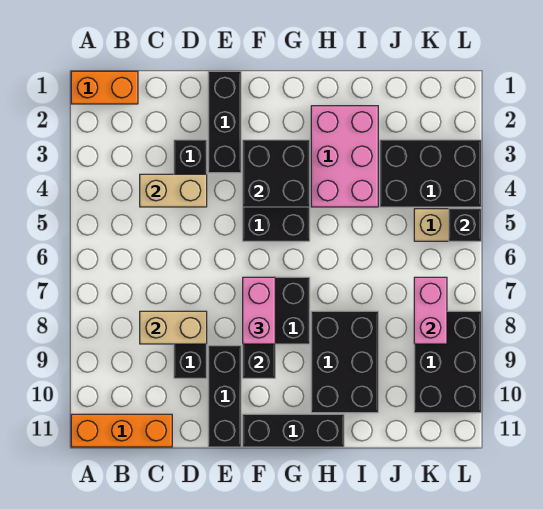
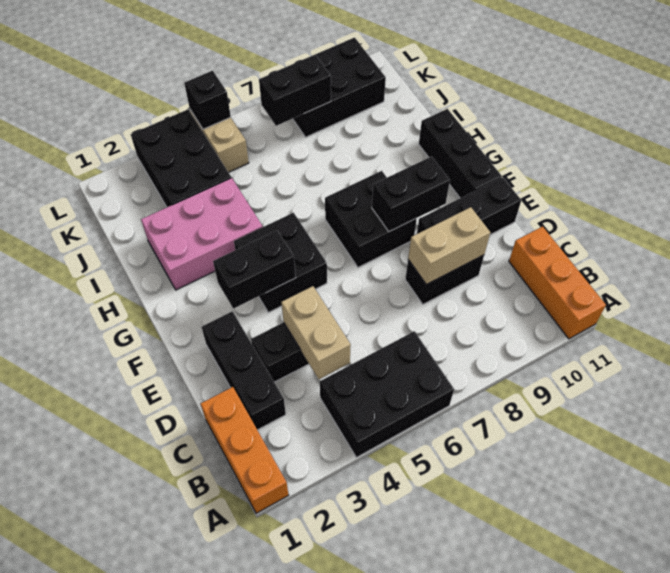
orange 1x2 brick [71,71,138,104] -> orange 1x3 brick [201,387,288,513]
tan 1x2 brick [140,311,207,344] -> tan 1x2 brick turned to [408,207,490,285]
black 1x3 brick [208,71,241,173] -> black 1x3 brick turned to [202,311,286,430]
black 2x2 brick [243,140,310,207] -> black 1x2 brick [213,230,296,309]
pink 1x2 brick [243,277,275,344] -> none
black 2x3 brick [311,311,378,413] -> black 2x3 brick moved to [320,331,454,457]
pink 1x2 brick [414,277,447,344] -> black 1x2 brick [259,55,331,126]

